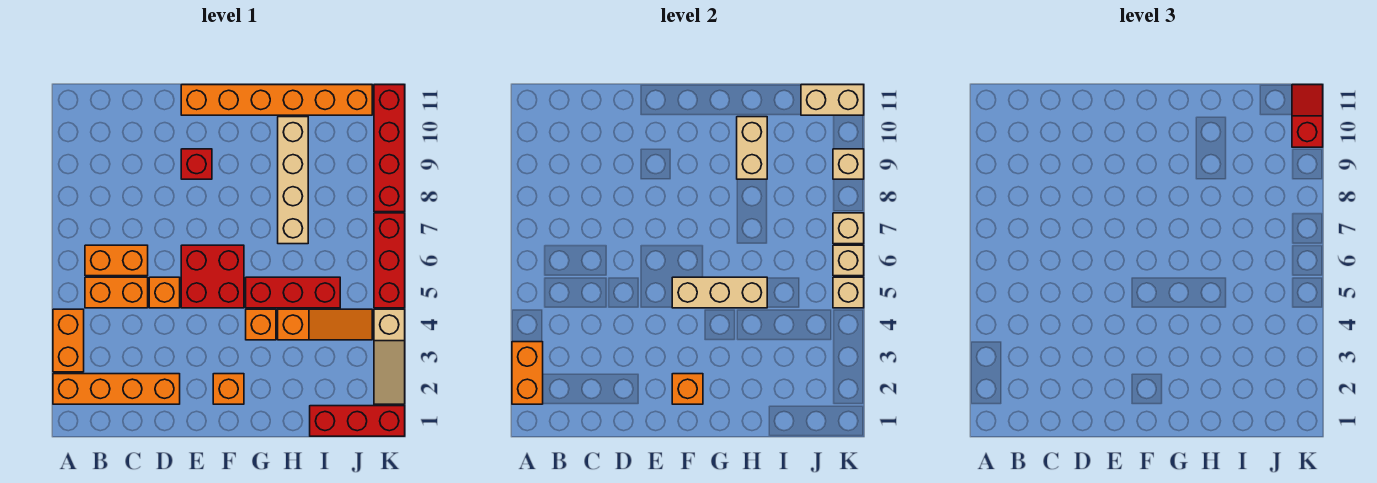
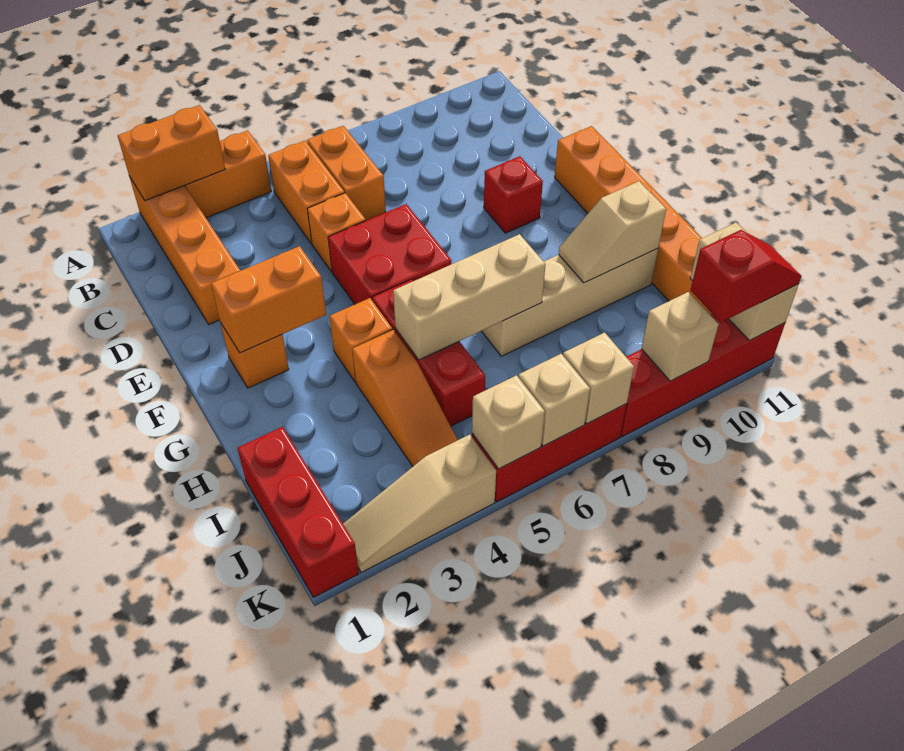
orange 1x1 brick [672,374,703,404] -> orange 1x2 brick [211,246,326,353]
tan 1x3 brick [672,277,767,308] -> tan 1x3 brick turned to [393,234,546,360]
tan 1x2 brick [737,117,767,179] -> tan 1x2 slope [559,181,666,283]

